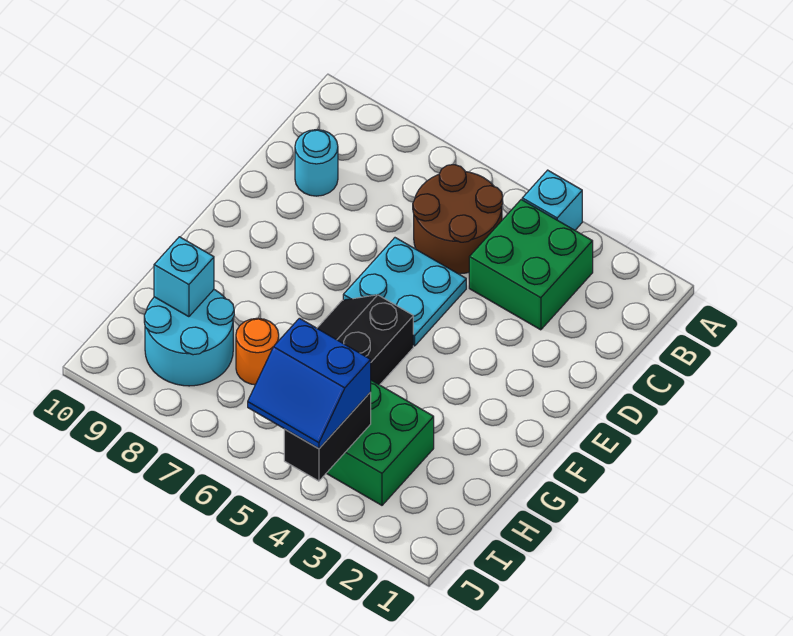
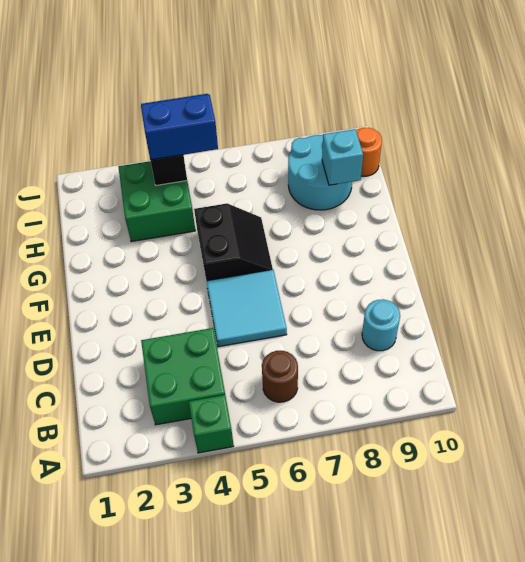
cyan 1x1 brick [522,170,582,230] -> green 1x1 brick [189,395,234,453]
brown 2x2 round brick [413,165,503,274] -> brown 1x1 round brick [262,351,298,402]
cyan 2x2 plate [343,238,466,346] -> cyan 2x2 tile [206,270,287,347]
orange 1x1 round brick [236,318,279,385] -> orange 1x1 round brick moved to [356,128,382,176]

